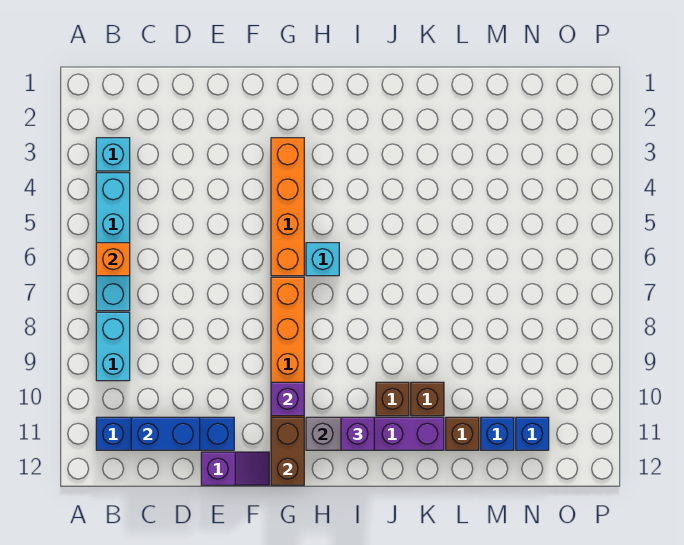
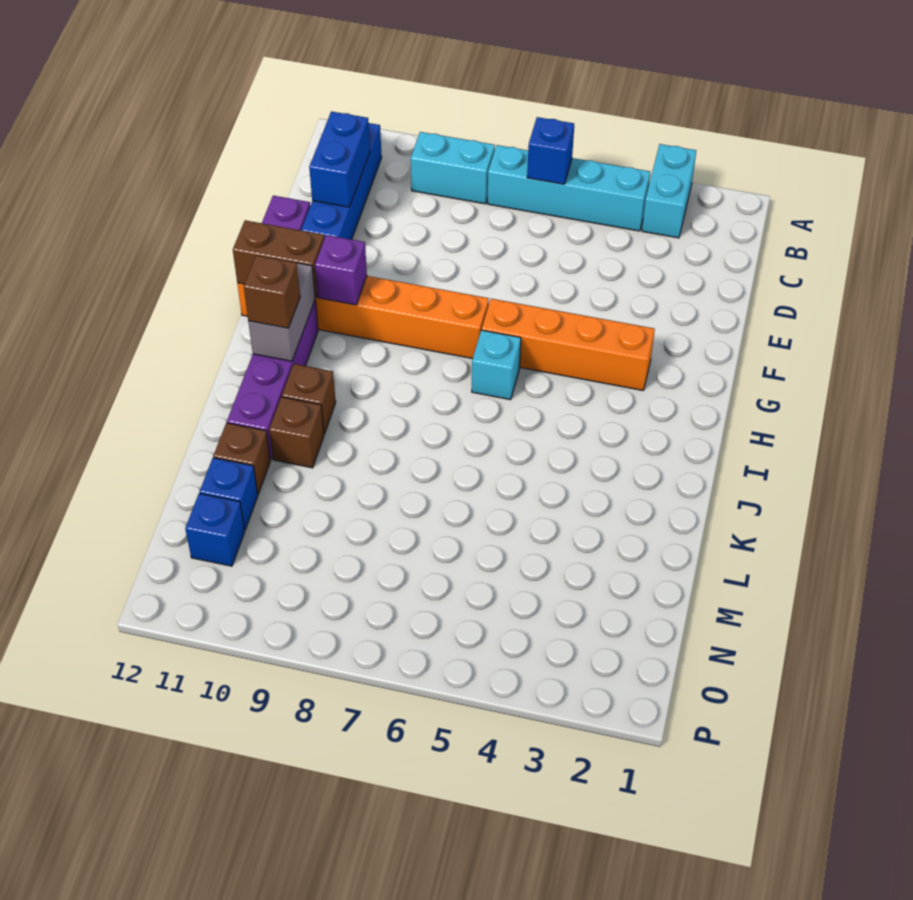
cyan 1x1 brick [96,138,130,171] -> cyan 1x2 brick [642,144,696,238]
orange 1x1 brick [96,243,130,276] -> blue 1x1 brick [527,117,574,184]
purple 1x1 brick [341,417,374,450] -> brown 1x1 brick [244,255,300,328]

